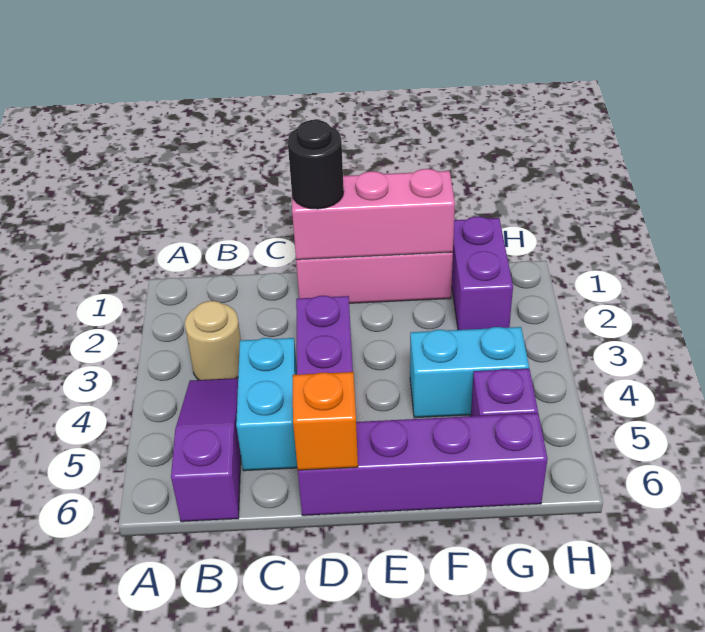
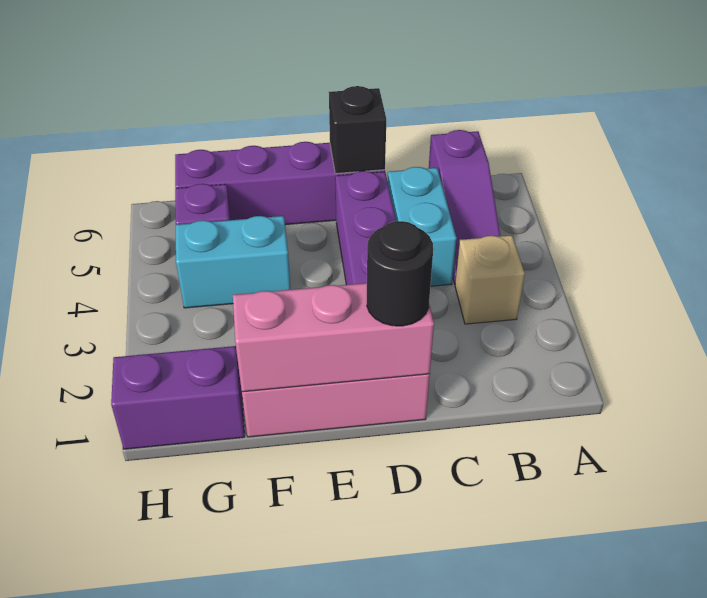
tan 1x1 round brick [185,301,241,380] -> tan 1x1 brick [455,235,525,324]
orange 1x1 brick [293,372,358,470] -> black 1x1 brick [329,86,386,174]
purple 1x2 brick [452,217,513,330] -> purple 1x2 brick turned to [111,346,244,449]

